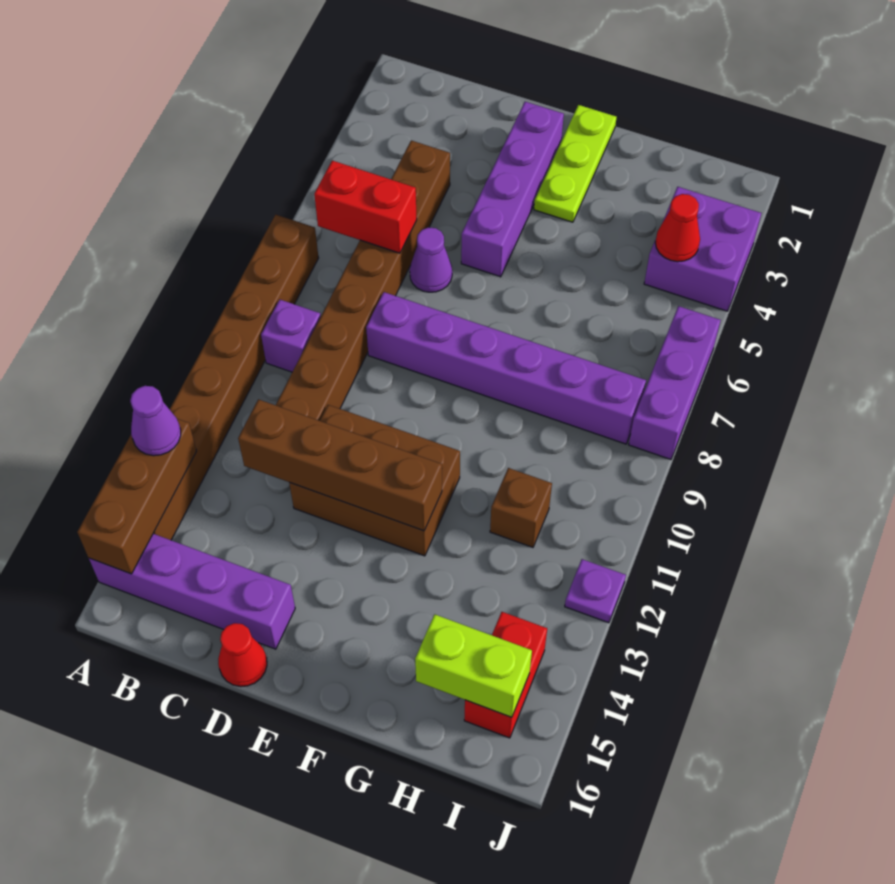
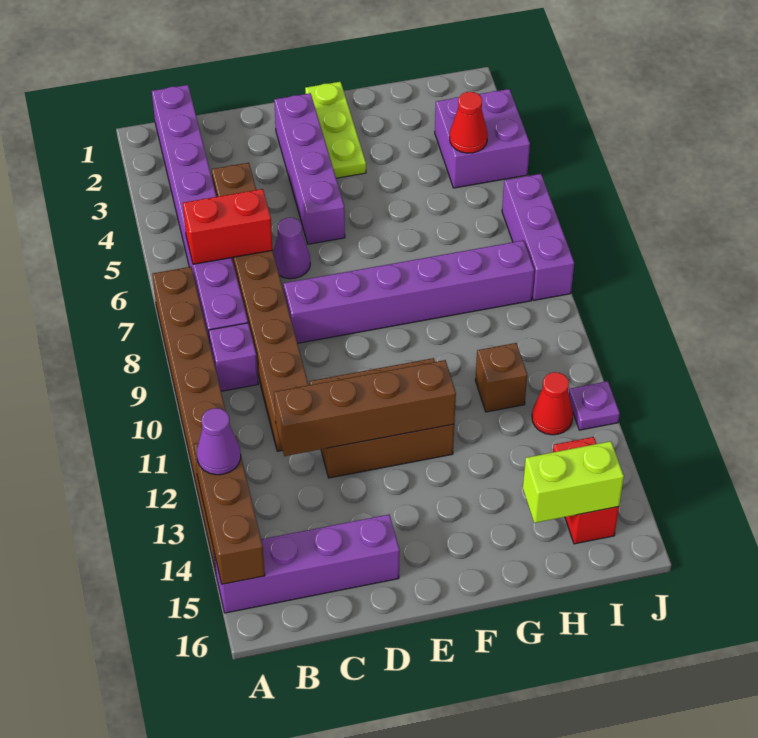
none -> purple 1x8 brick [152,85,248,342]
red 1x1 cone [218,623,267,687] -> red 1x1 cone moved to [532,372,573,435]

